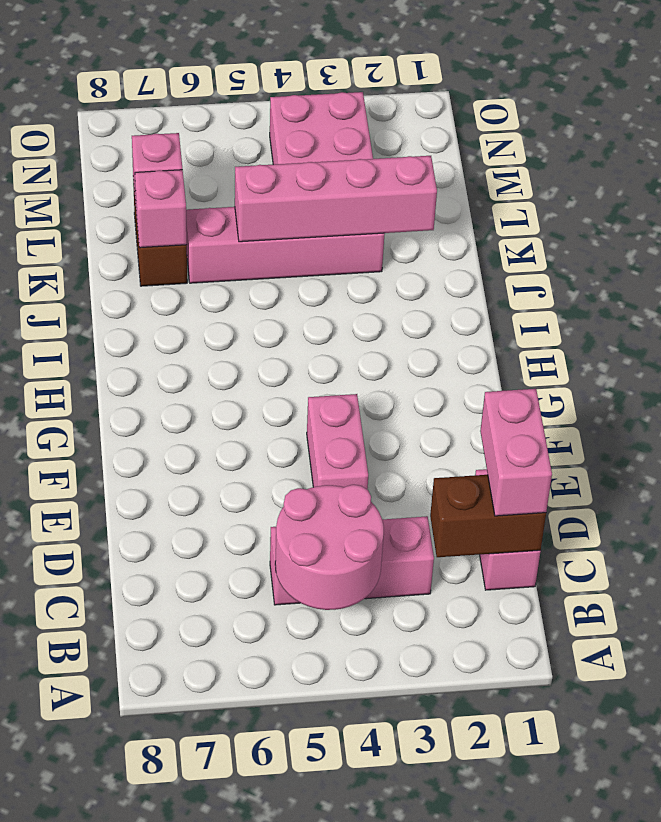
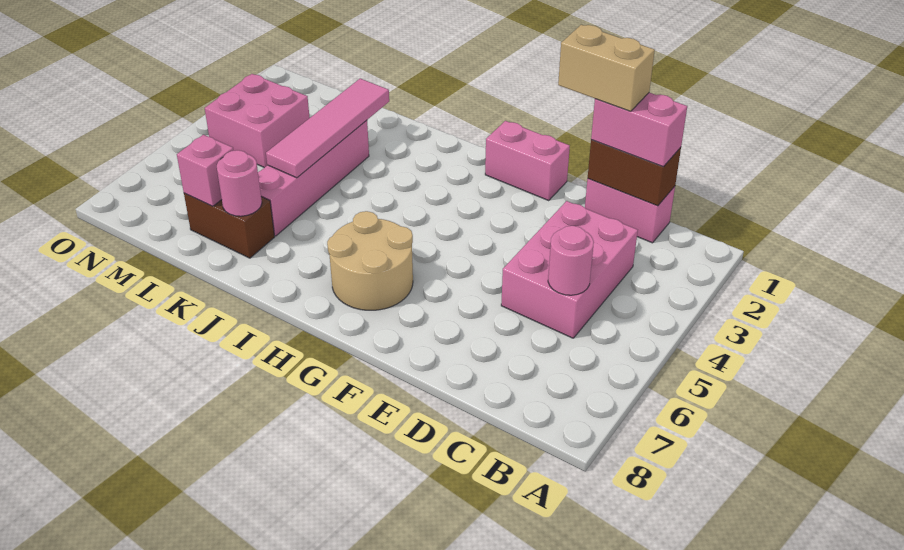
pink 2x2 round brick [275,485,384,610] -> pink 1x1 round brick [548,226,594,295]
brown 1x2 brick [430,475,546,557] -> brown 1x2 brick turned to [588,140,681,206]
pink 1x3 brick [270,516,434,605] -> pink 2x3 brick [501,201,638,338]
none -> tan 1x2 brick [558,25,655,111]
pink 1x2 brick [307,394,368,489] -> pink 1x2 brick moved to [485,121,570,200]
none -> tan 2x2 round brick [327,211,413,310]
pink 1x4 brick [235,156,437,242] -> pink 1x4 tile [266,79,389,178]
pink 1x1 brick [135,170,187,248] -> pink 1x1 round brick [217,150,262,216]

